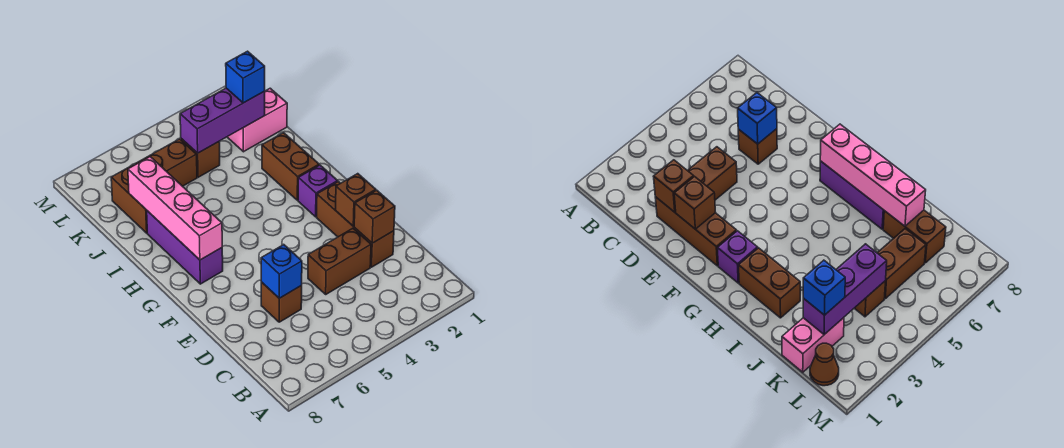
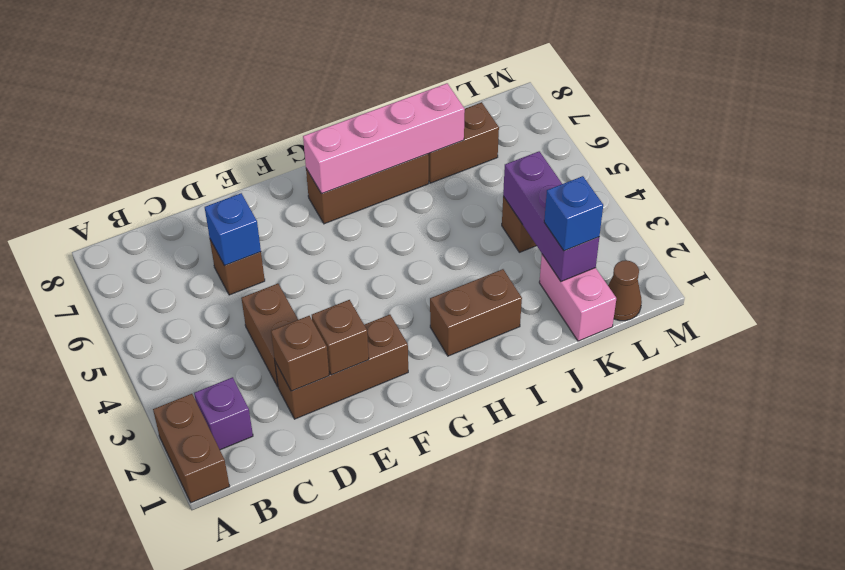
purple 1x1 brick [298,165,338,217] -> purple 1x1 brick moved to [194,377,253,450]
purple 1x3 brick [147,211,223,284] -> brown 1x3 brick [306,154,429,224]
brown 1x2 brick [135,139,197,186] -> brown 1x2 brick moved to [153,394,230,503]

